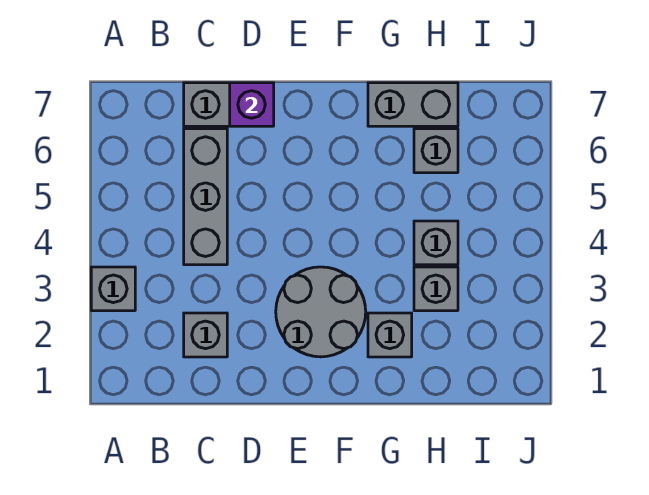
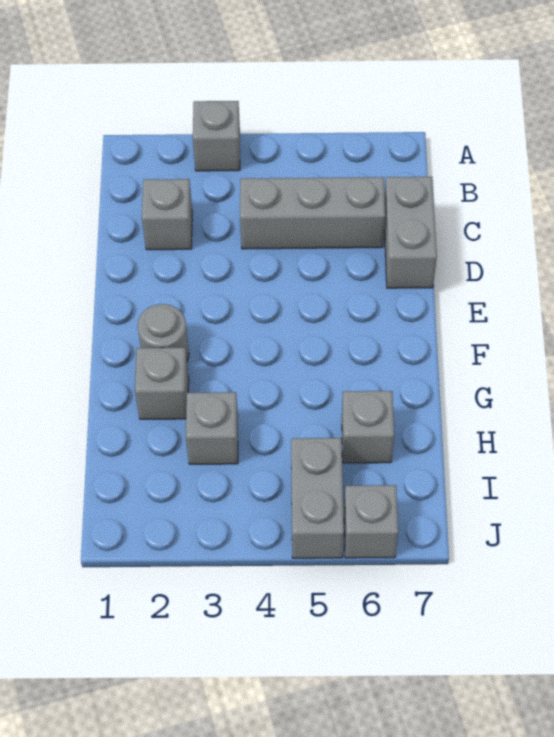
purple 1x1 brick [230,83,274,126] -> none
grey 2x2 round brick [276,267,366,357] -> grey 1x1 round brick [138,304,189,361]
grey 1x2 brick [368,83,458,126] -> grey 1x2 brick moved to [291,438,344,558]
grey 1x1 brick [414,221,458,265] -> grey 1x1 brick moved to [344,485,398,558]

